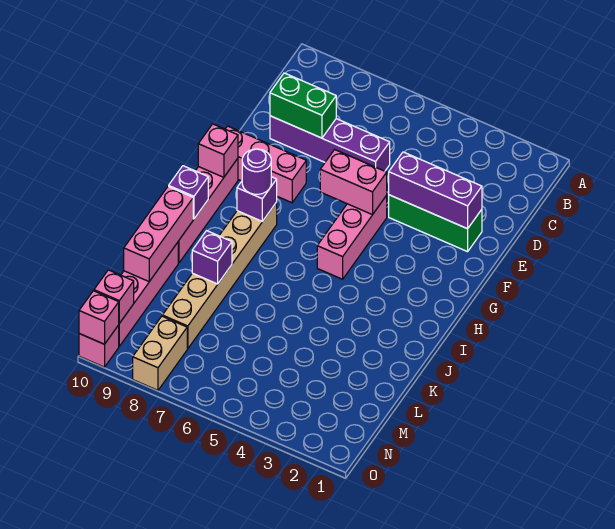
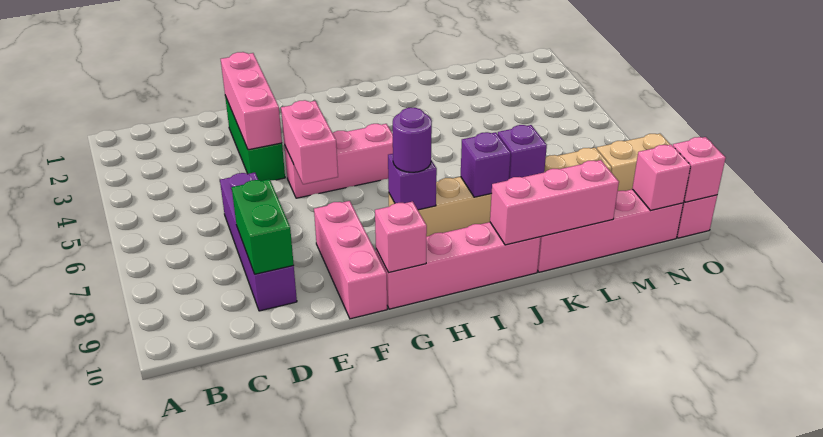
purple 1x3 brick [389,152,482,229] -> pink 1x3 brick [221,52,282,150]
purple 1x1 brick [169,166,208,219] -> purple 1x1 brick moved to [461,132,511,197]

